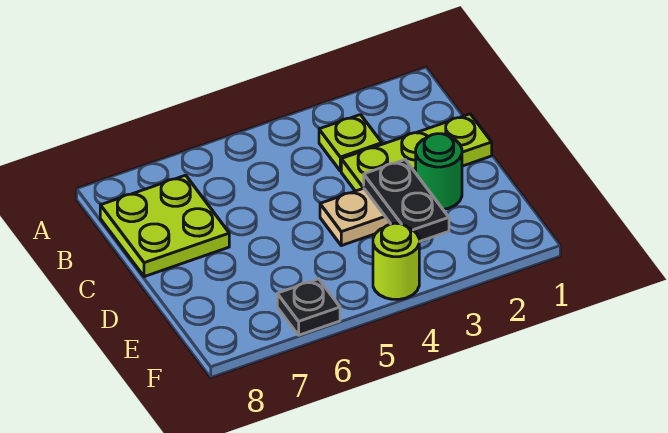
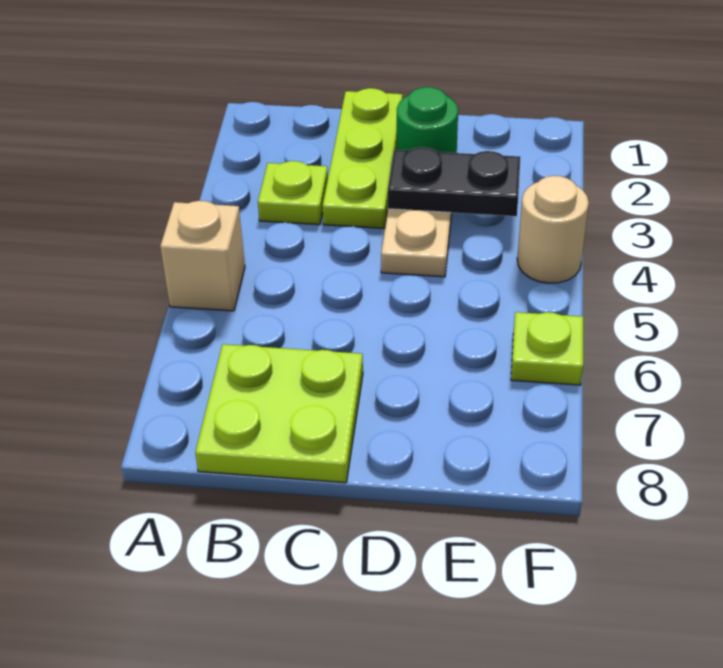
none -> tan 1x1 brick [160,201,245,311]
lime 1x1 round brick [373,223,419,299] -> tan 1x1 round brick [517,176,589,283]
black 1x1 plate [277,279,340,335] -> lime 1x1 plate [511,312,583,385]

